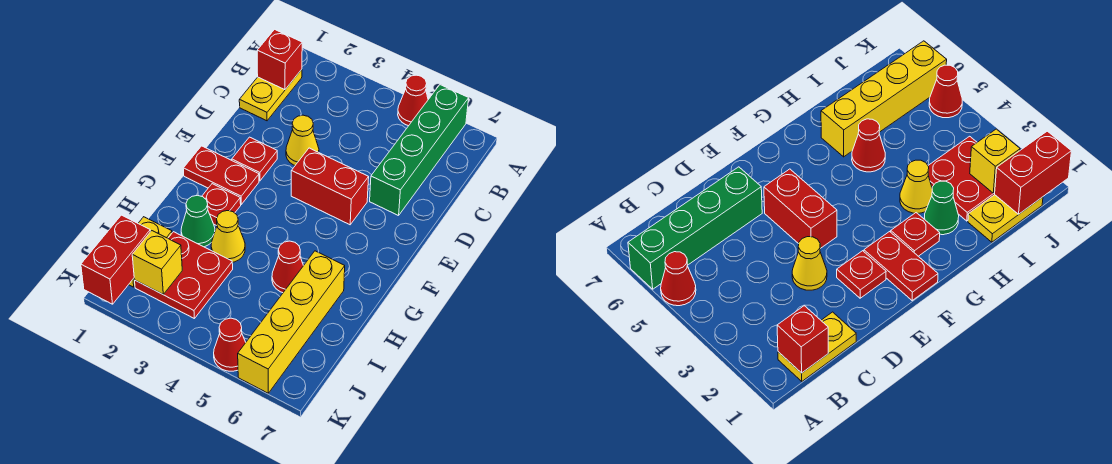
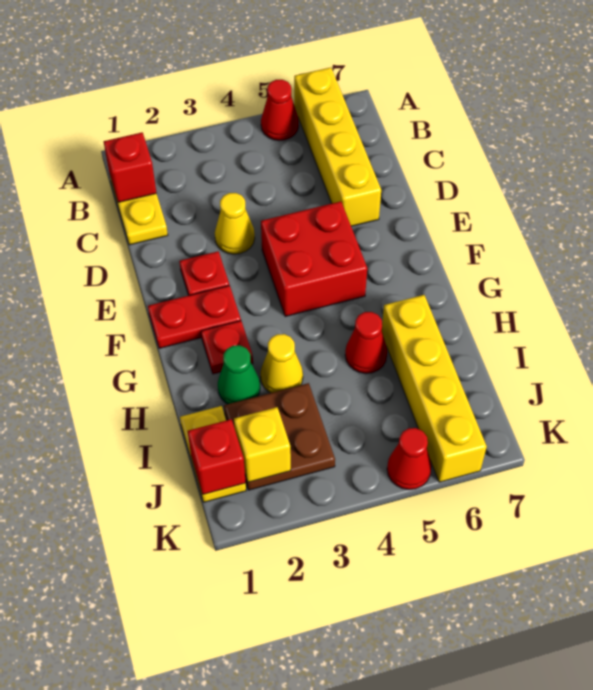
green 1x4 brick [370,85,469,216] -> yellow 1x4 brick [294,67,381,226]
red 1x2 brick [291,148,369,225] -> red 2x2 brick [261,201,367,317]
red 2x2 plate [135,232,233,318] -> brown 2x2 plate [224,383,335,490]
red 1x2 brick [81,215,150,304] -> red 1x1 brick [188,419,246,495]

